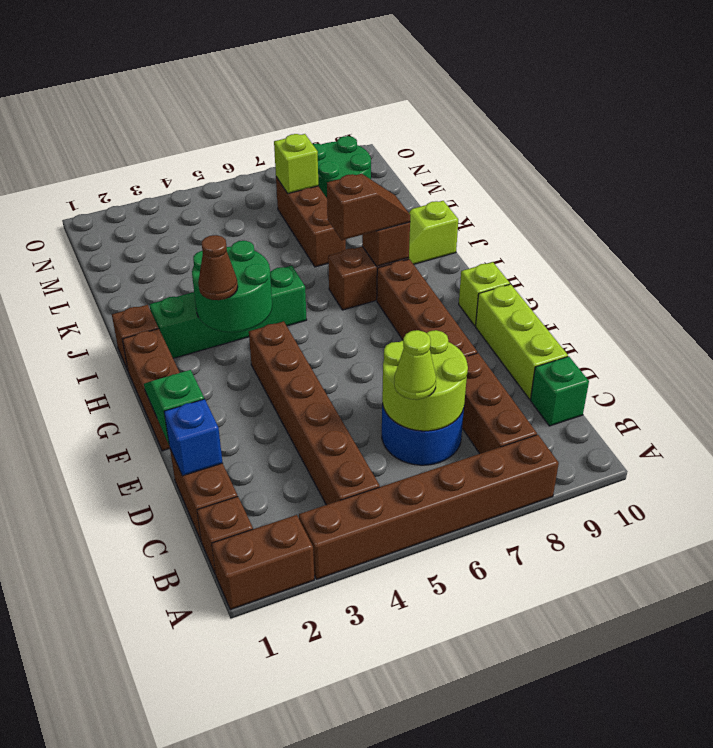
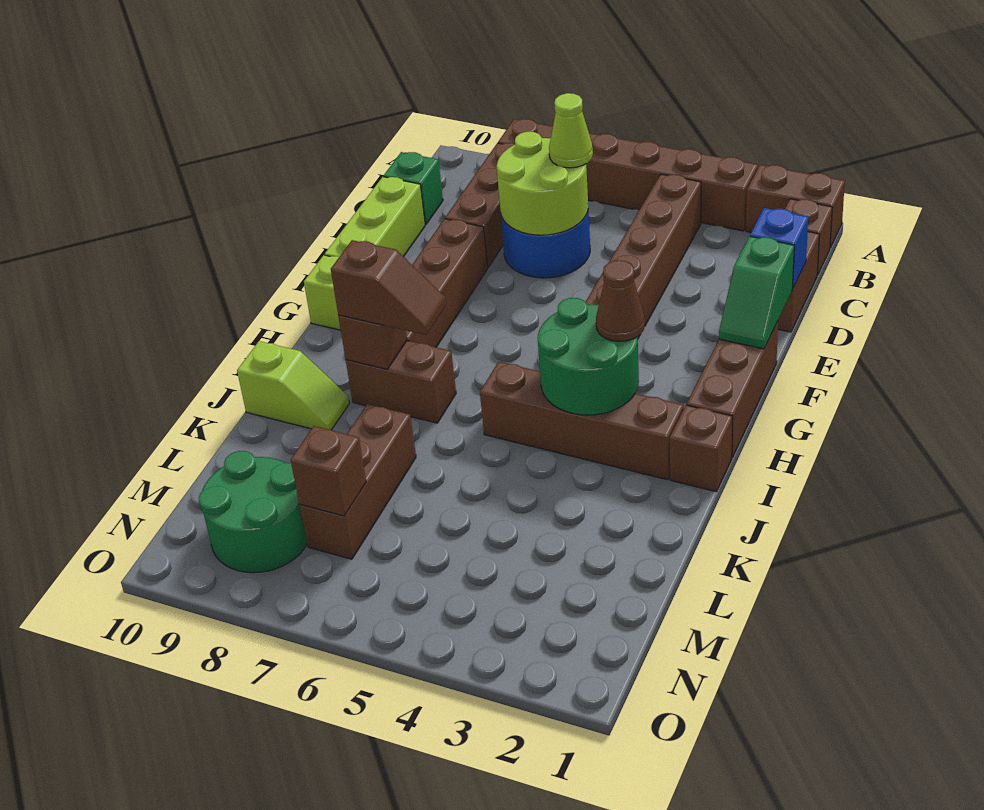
green 1x4 brick [149,266,307,358] -> brown 1x4 brick [480,362,684,480]
brown 1x2 slope [327,174,410,240] -> brown 1x2 slope turned to [331,240,446,335]
lime 1x1 brick [274,134,318,193] -> brown 1x1 brick [291,426,366,516]

